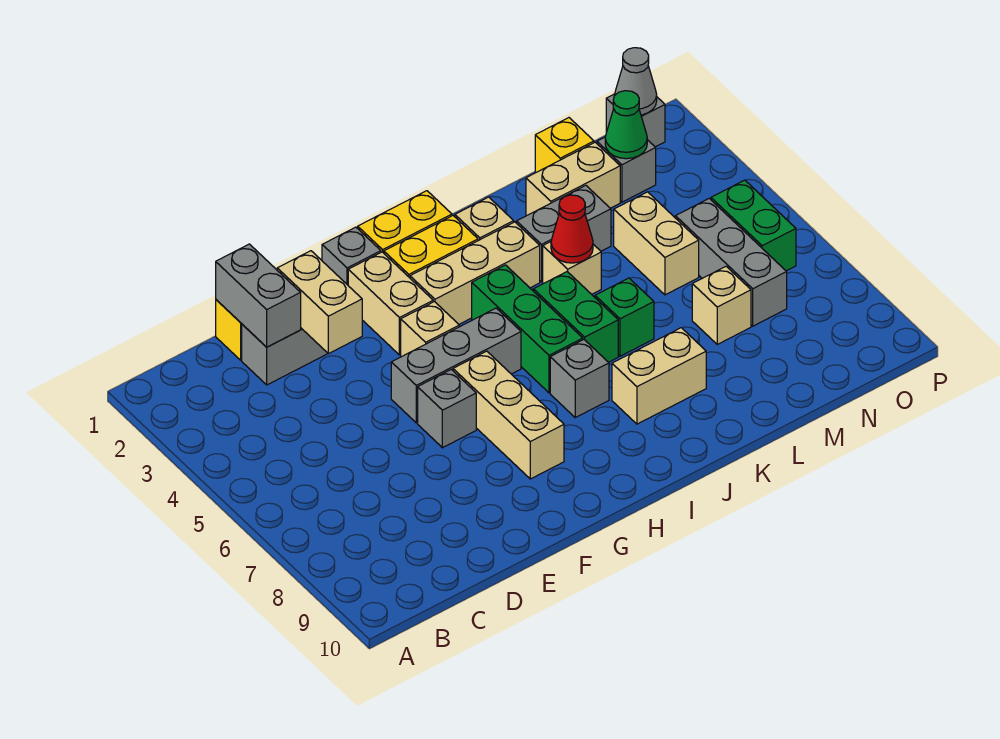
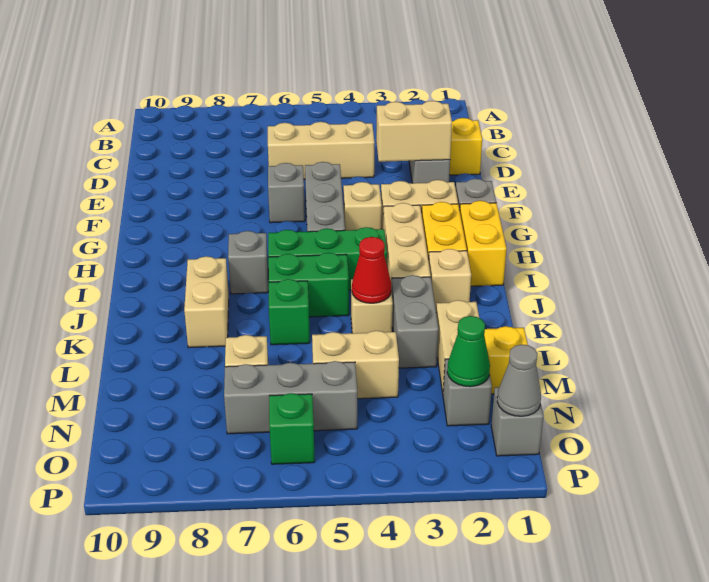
grey 1x2 brick [216,244,301,347] -> none
tan 1x3 brick [453,351,564,479] -> tan 1x3 brick moved to [268,121,375,179]
green 1x2 brick [711,180,796,271] -> green 1x1 brick [269,393,315,464]

